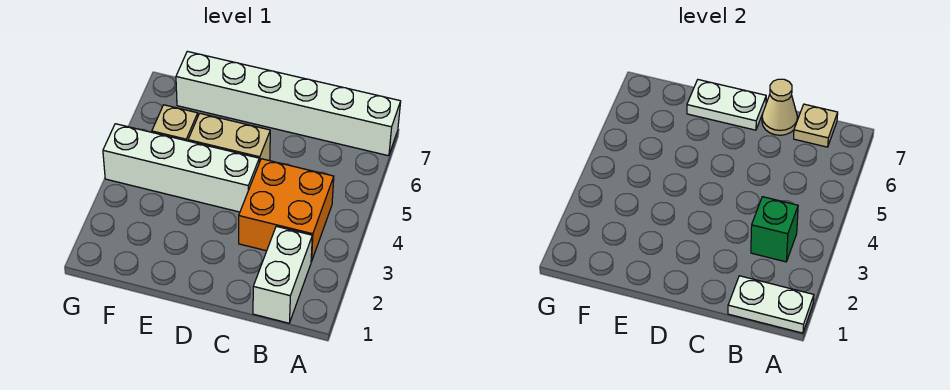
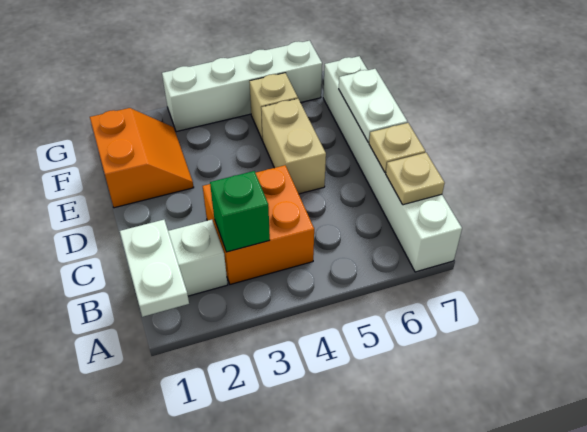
tan 1x1 cone [762,79,797,135] -> tan 1x1 plate [369,123,425,173]
white 1x4 brick [103,124,259,212] -> white 1x4 brick turned to [162,41,322,132]
none -> orange 2x2 slope [90,108,194,208]

